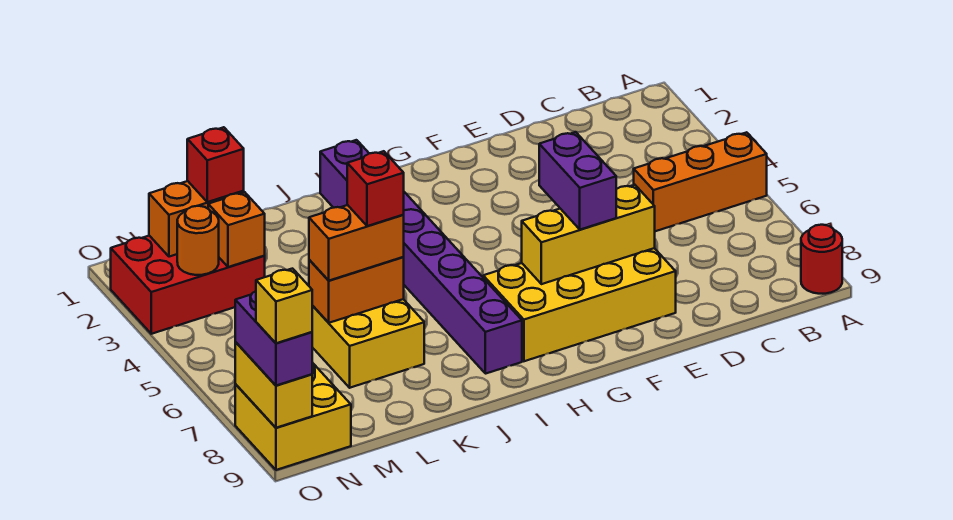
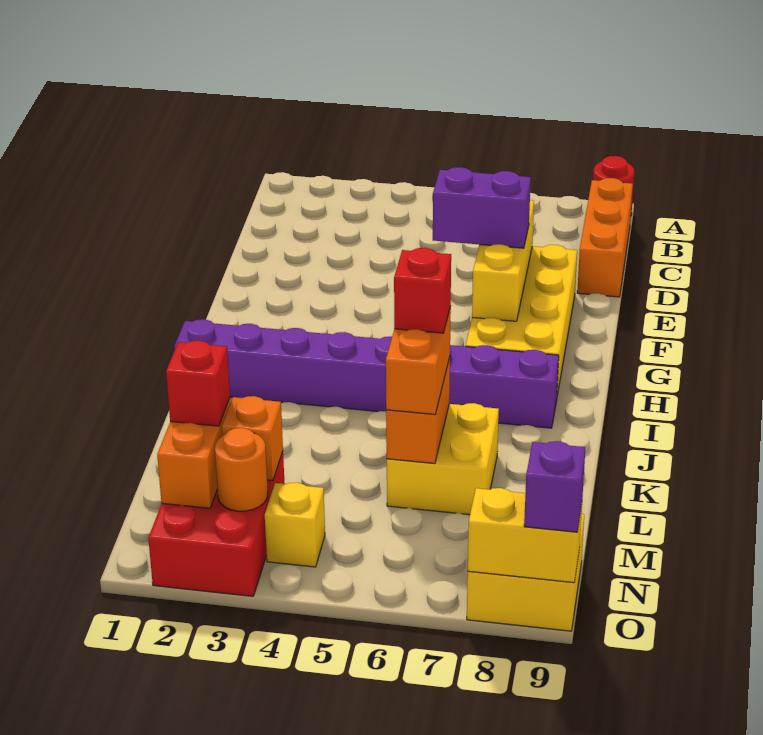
orange 1x3 brick [634,132,767,231] -> orange 1x3 brick moved to [577,178,633,297]
purple 1x2 brick [235,291,312,386] -> purple 1x1 brick [524,441,585,532]
yellow 1x1 brick [256,269,312,343] -> yellow 1x1 brick moved to [265,483,325,567]

